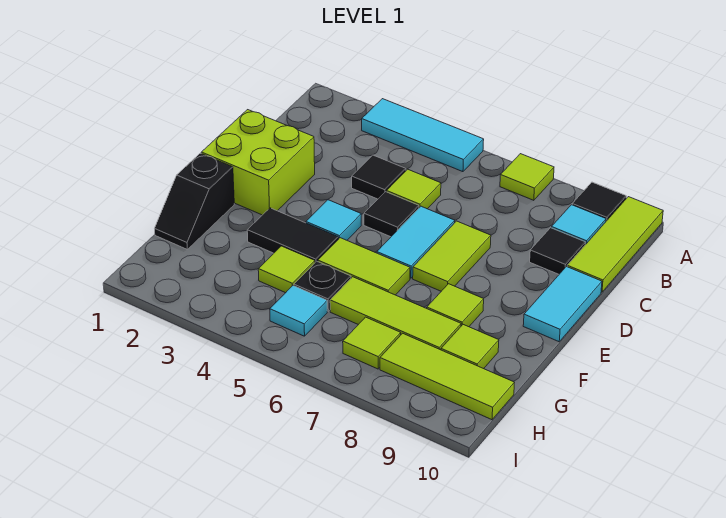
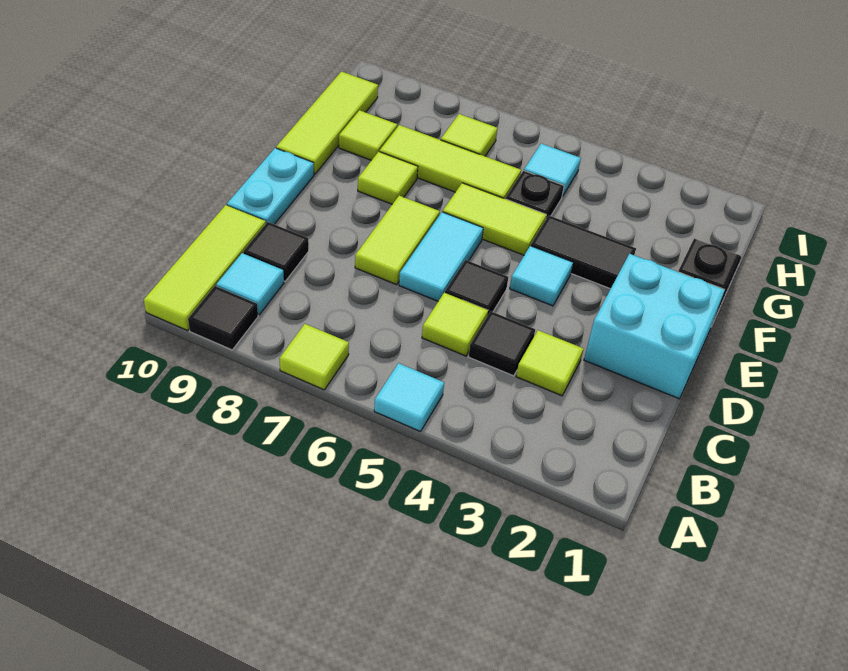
cyan 1x3 tile [362,99,484,172] -> cyan 1x1 tile [374,363,444,432]
lime 2x2 brick [201,110,315,215] -> cyan 2x2 brick [584,254,725,399]
cyan 1x2 tile [523,267,602,342] -> cyan 1x2 plate [227,148,314,224]
lime 1x1 tile [258,246,315,293] -> lime 1x1 tile moved to [516,330,583,396]
lime 1x3 tile [380,333,514,420] -> lime 1x3 tile turned to [276,72,378,174]

